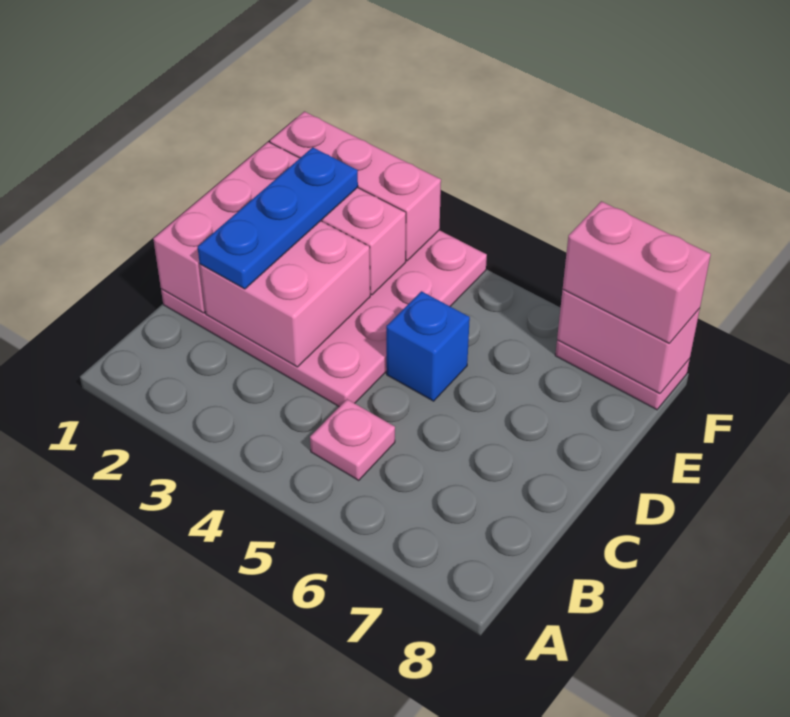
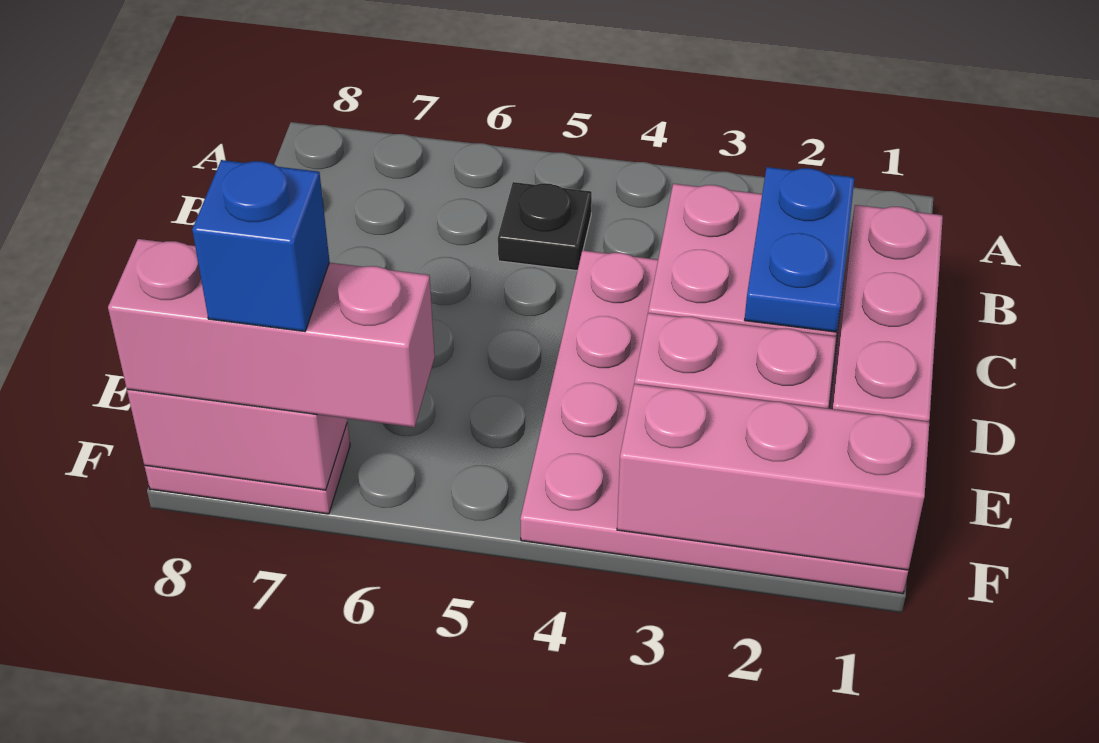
pink 1x1 plate [310,399,395,480] -> black 1x1 plate [498,182,592,271]
blue 1x3 plate [198,147,358,289] -> blue 1x2 plate [745,167,854,332]
blue 1x1 brick [386,291,470,401] -> blue 1x1 brick moved to [192,160,330,332]
pink 1x2 brick [563,201,711,343] -> pink 1x3 brick [108,239,435,427]

